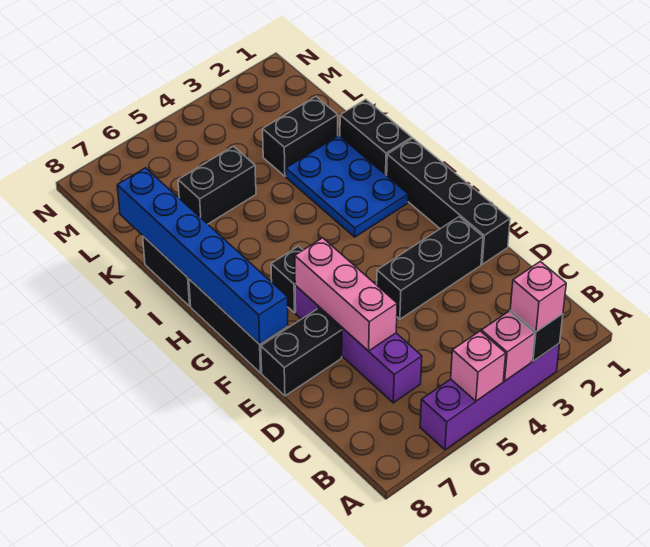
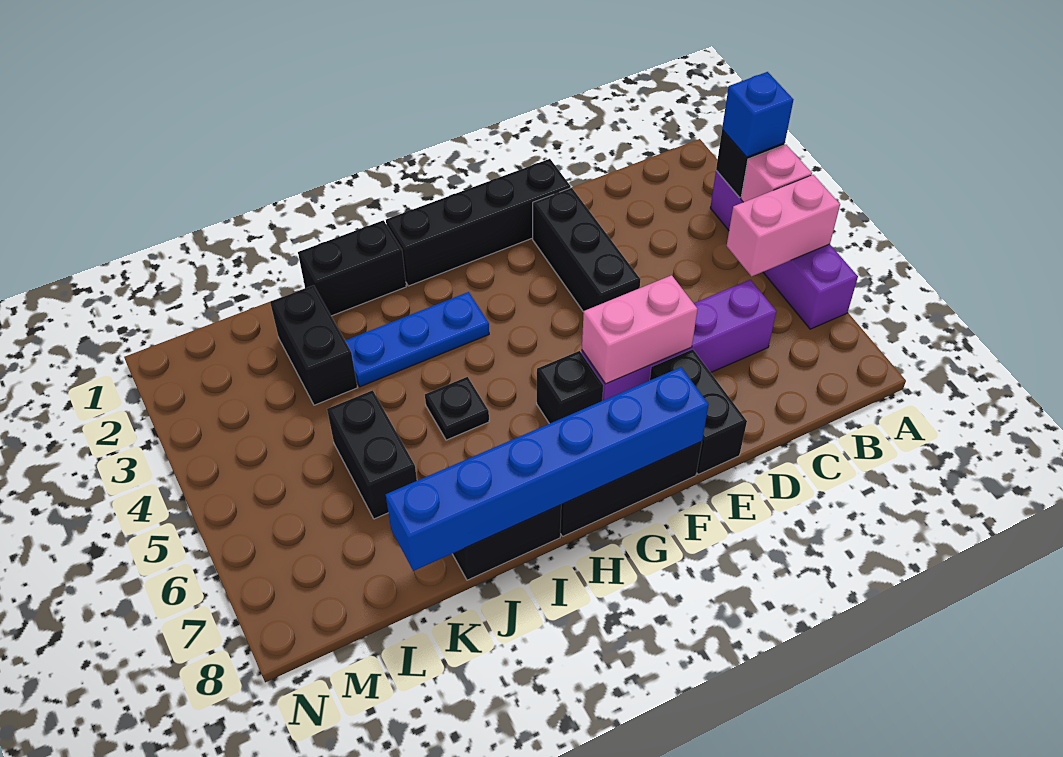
pink 1x1 brick [510,261,566,332] -> blue 1x1 brick [722,72,793,157]
pink 1x1 brick [451,331,506,401] -> pink 1x2 brick [727,175,840,276]
pink 1x3 brick [295,238,397,351] -> pink 1x2 brick [582,275,697,384]
blue 2x3 plate [286,136,408,237] -> blue 1x3 plate [345,292,489,387]
none -> black 1x1 plate [425,377,489,440]

